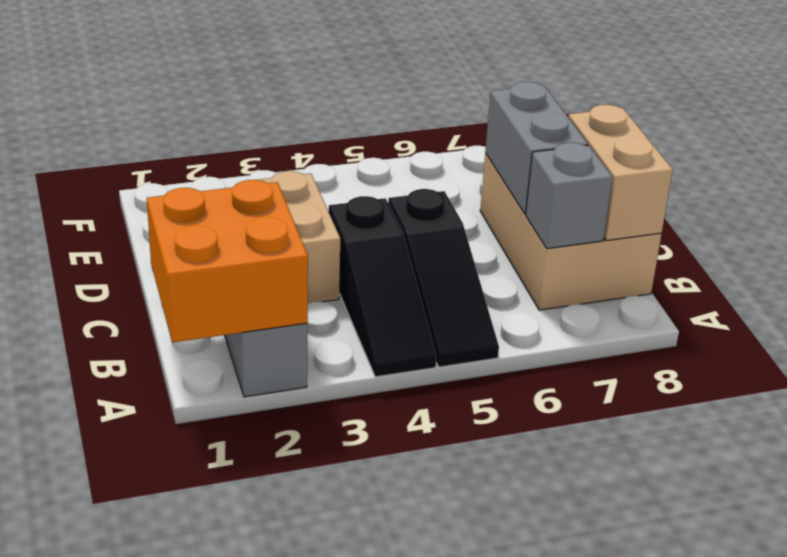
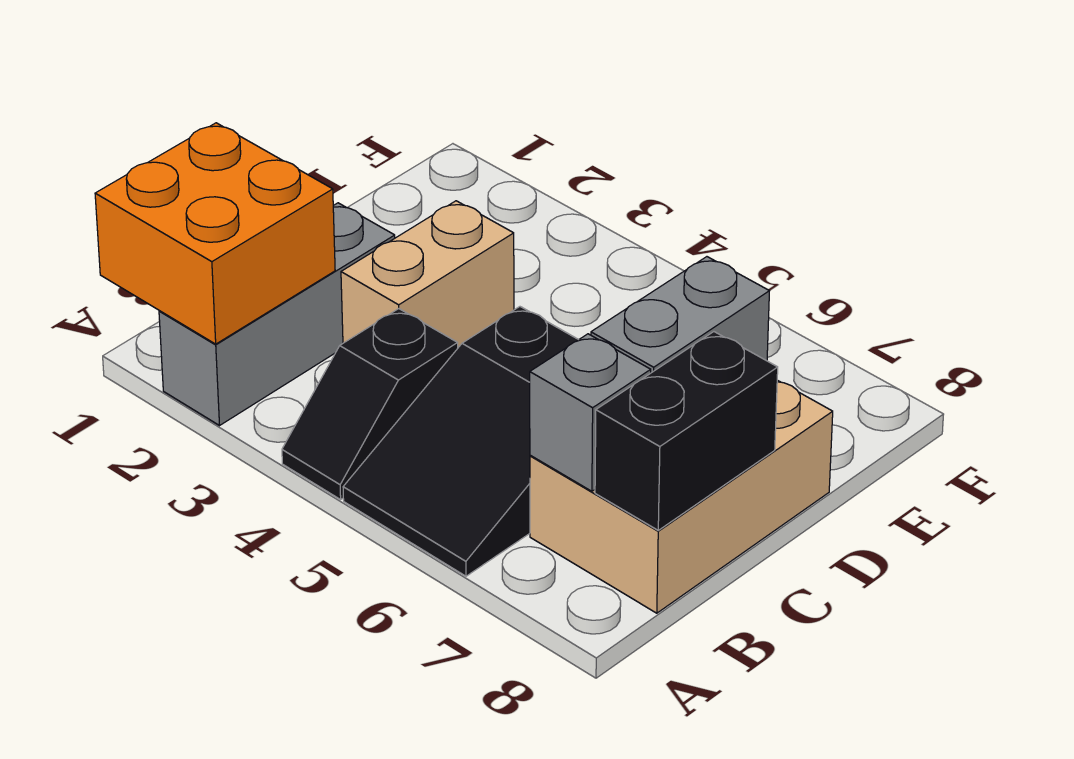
black 1x3 slope [329,196,436,377] -> black 1x2 slope [282,309,458,499]
black 1x3 slope [388,189,499,367] -> black 2x3 slope [343,307,578,576]
tan 1x2 brick [568,105,673,241] -> black 1x2 brick [595,332,778,530]

